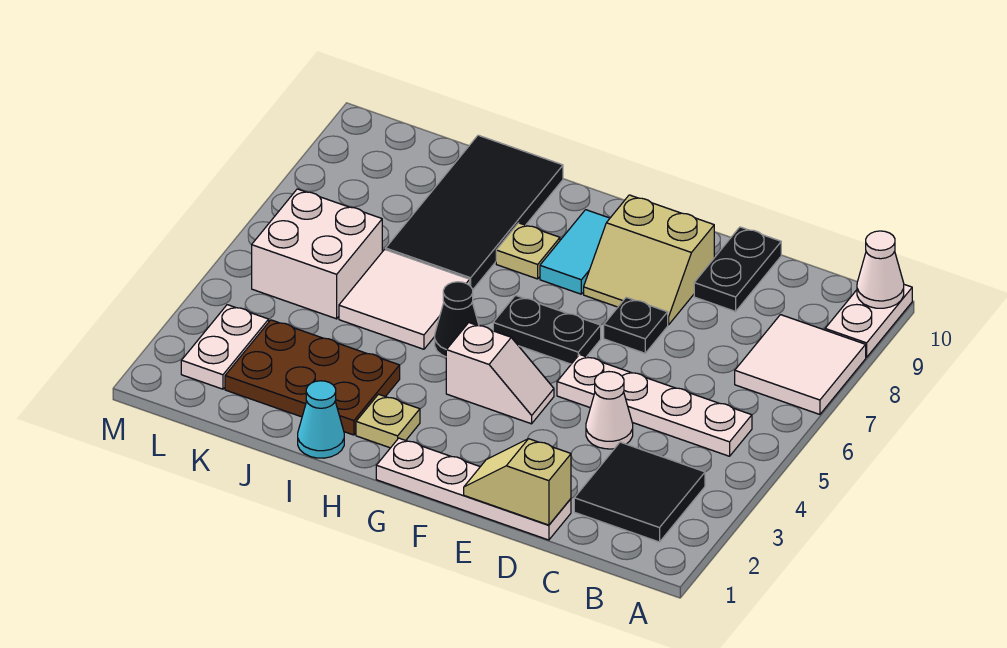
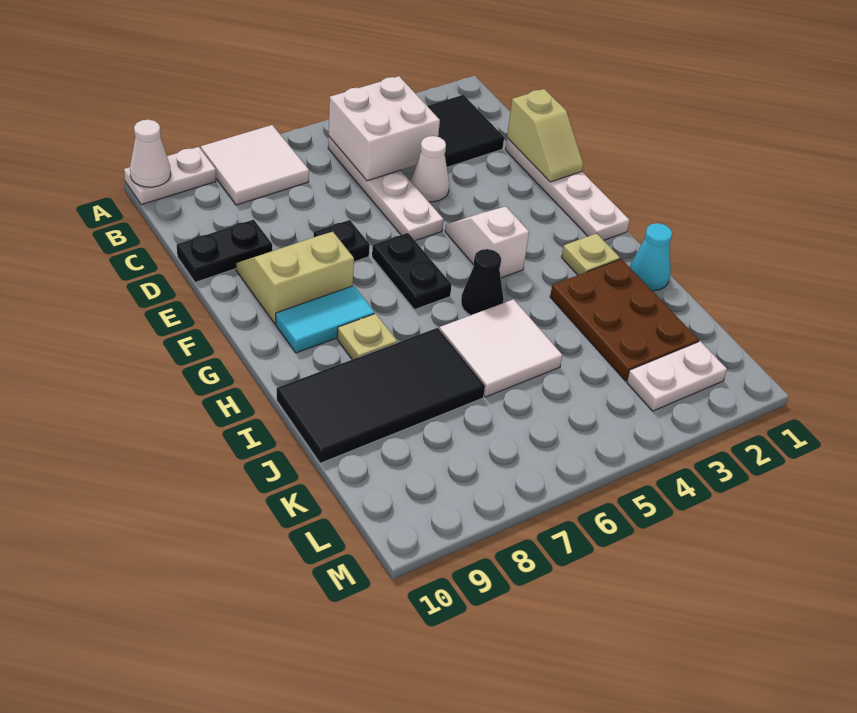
tan 2x2 slope [584,195,714,325] -> tan 2x2 slope turned to [236,232,354,324]
white 2x2 brick [252,189,382,319] -> white 2x2 brick moved to [329,76,440,181]

